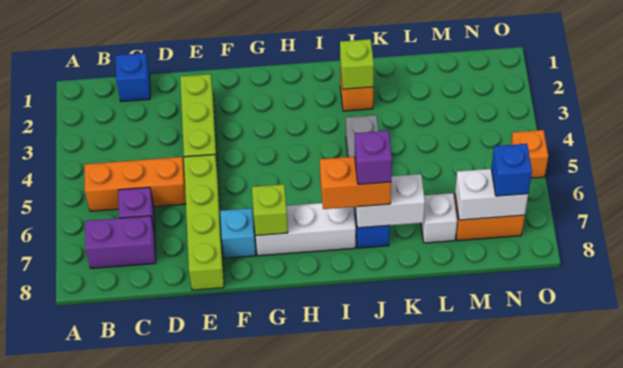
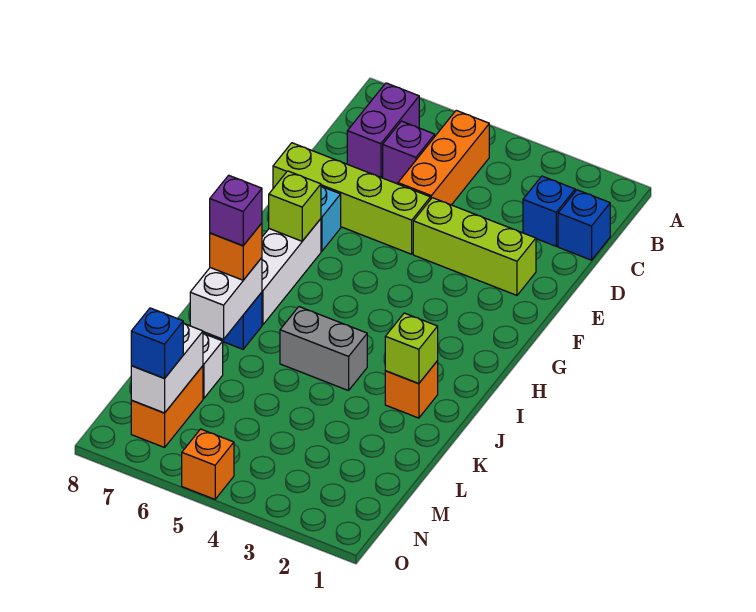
none -> blue 1x1 brick [523,176,575,246]
orange 1x2 brick [320,157,391,209] -> orange 1x1 brick [210,223,262,280]

